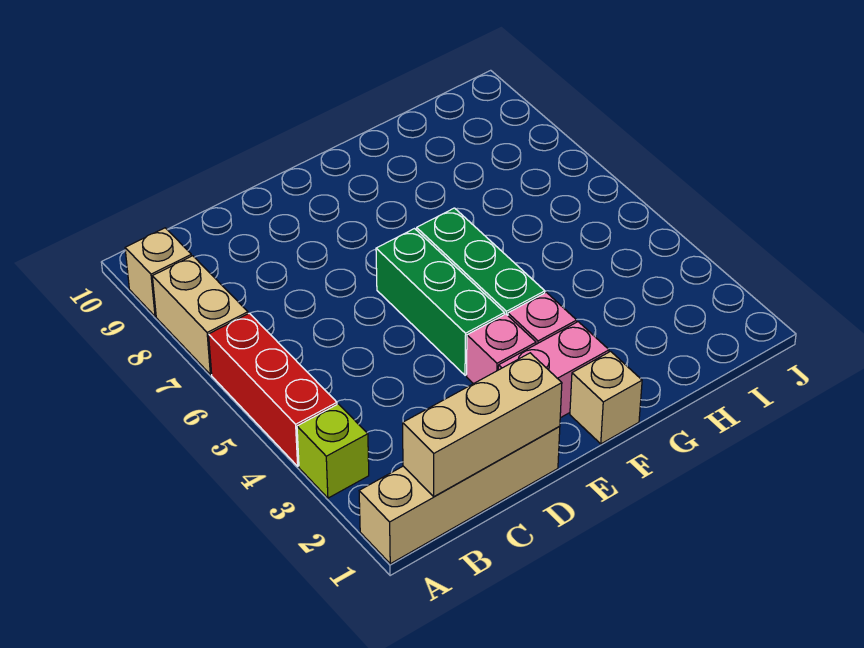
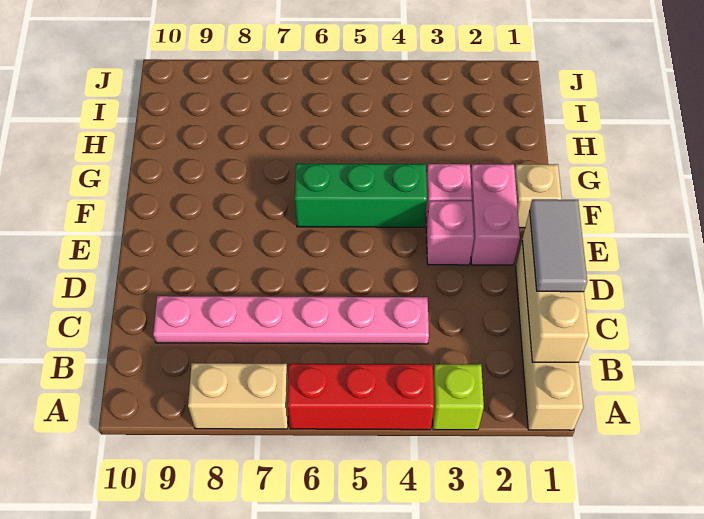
tan 1x1 brick [125,228,191,316] -> none
none -> grey 1x2 tile [530,199,587,292]
none -> pink 1x6 plate [153,296,429,344]
green 1x3 brick [376,229,504,375] -> none

